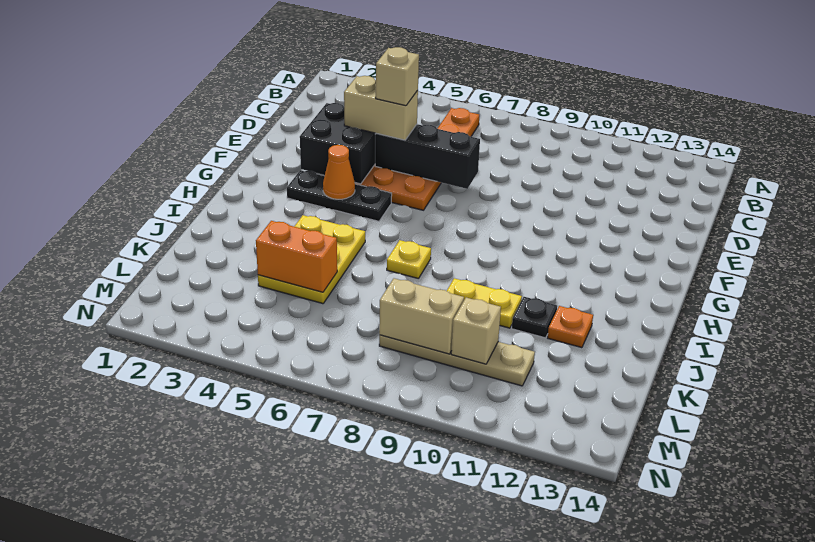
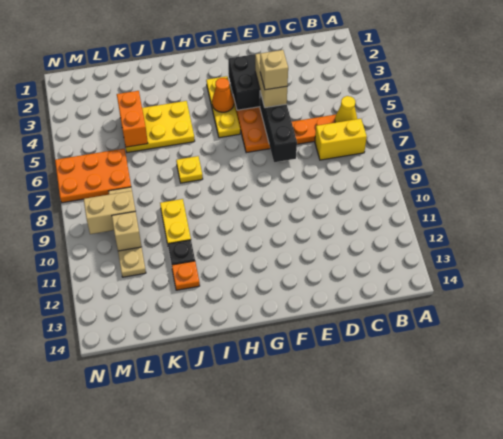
none -> yellow 1x1 cone [335,96,357,123]
none -> yellow 1x2 brick [315,119,367,160]
black 1x3 plate [287,170,392,221] -> yellow 1x3 plate [206,76,240,138]
none -> orange 2x3 plate [55,149,131,203]
tan 1x2 brick [379,278,464,354] -> tan 1x2 brick turned to [84,191,135,234]

